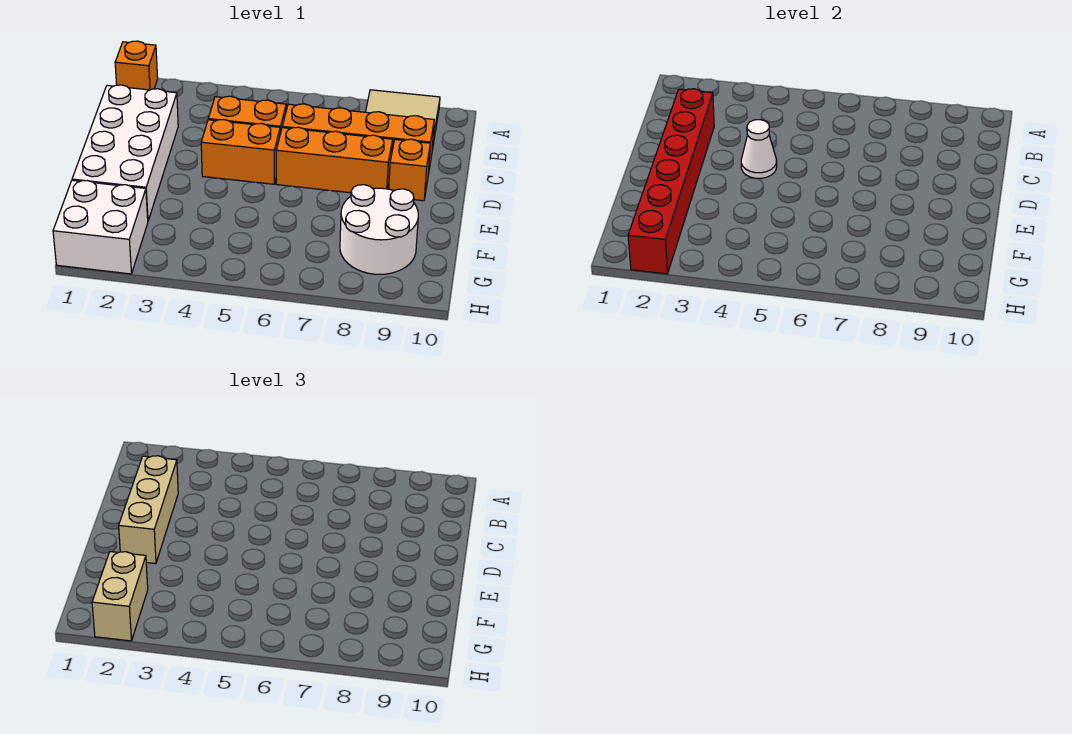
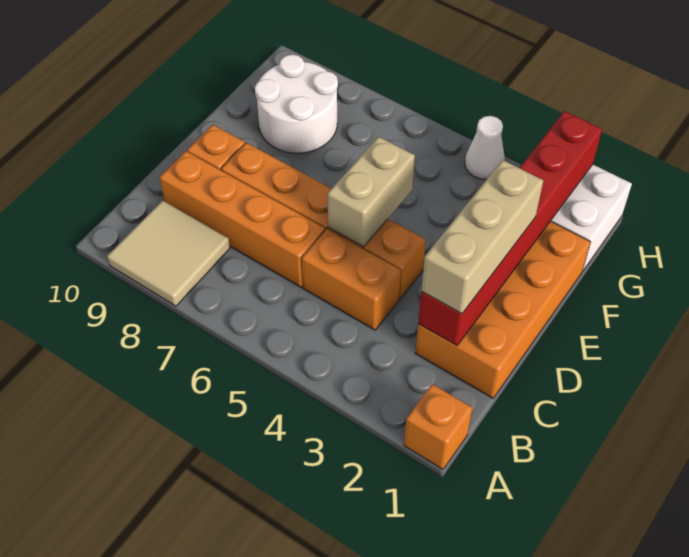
white 2x4 brick [72,85,178,221] -> orange 2x4 brick [415,221,590,398]
white 1x1 cone [741,120,777,178] -> white 1x1 cone moved to [465,116,505,179]
tan 1x2 brick [92,552,148,641] -> tan 1x2 brick moved to [328,137,415,247]

